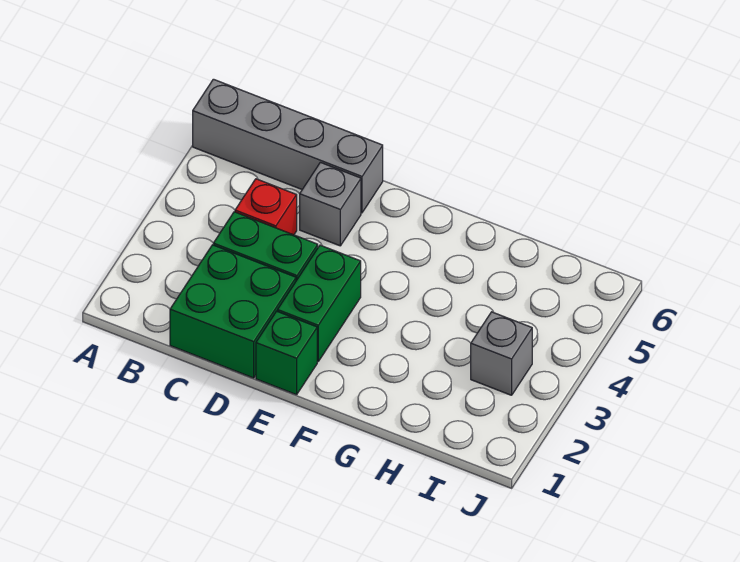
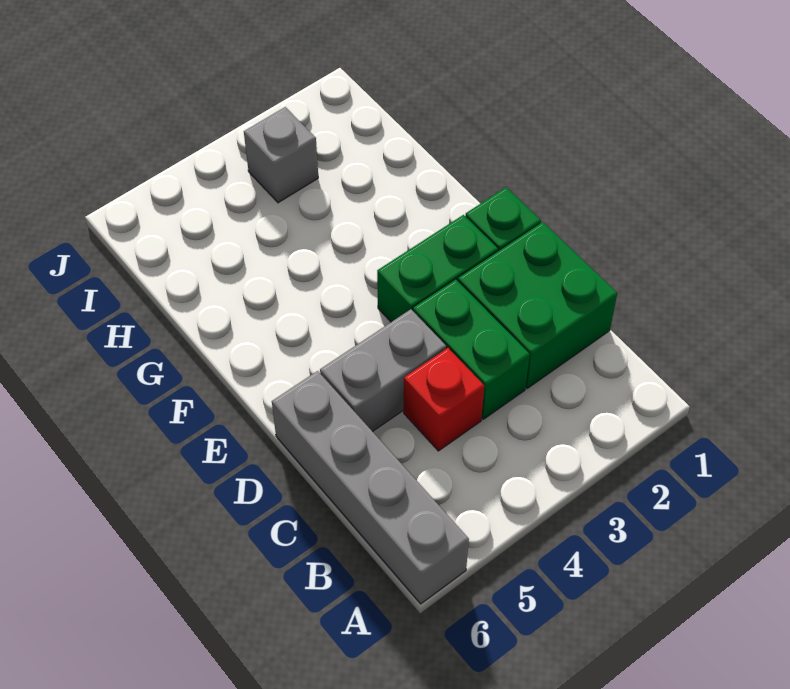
grey 1x1 brick [300,162,361,246] -> grey 1x2 brick [320,309,446,432]

